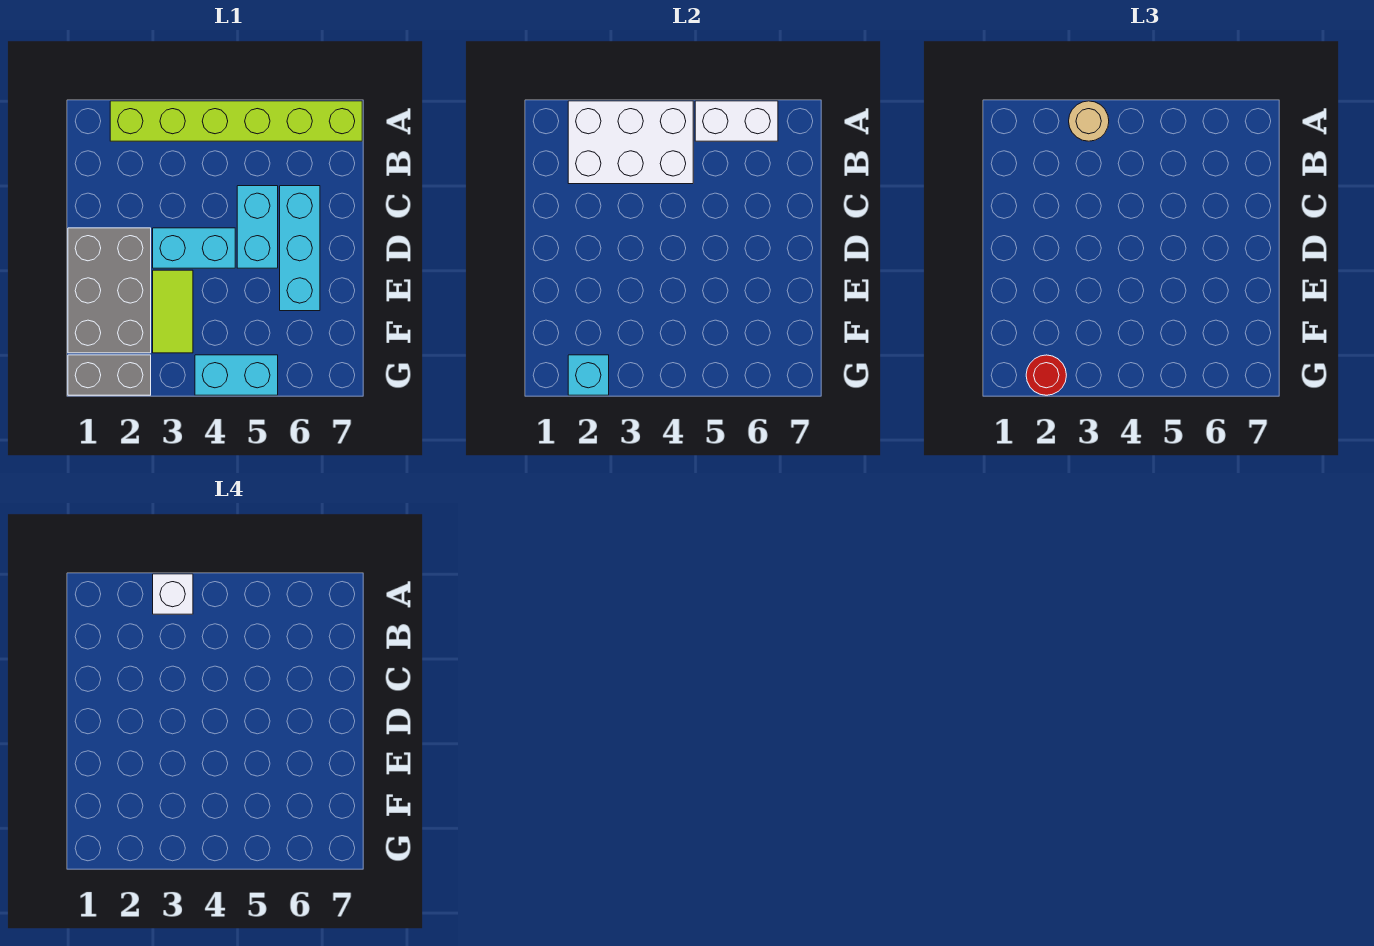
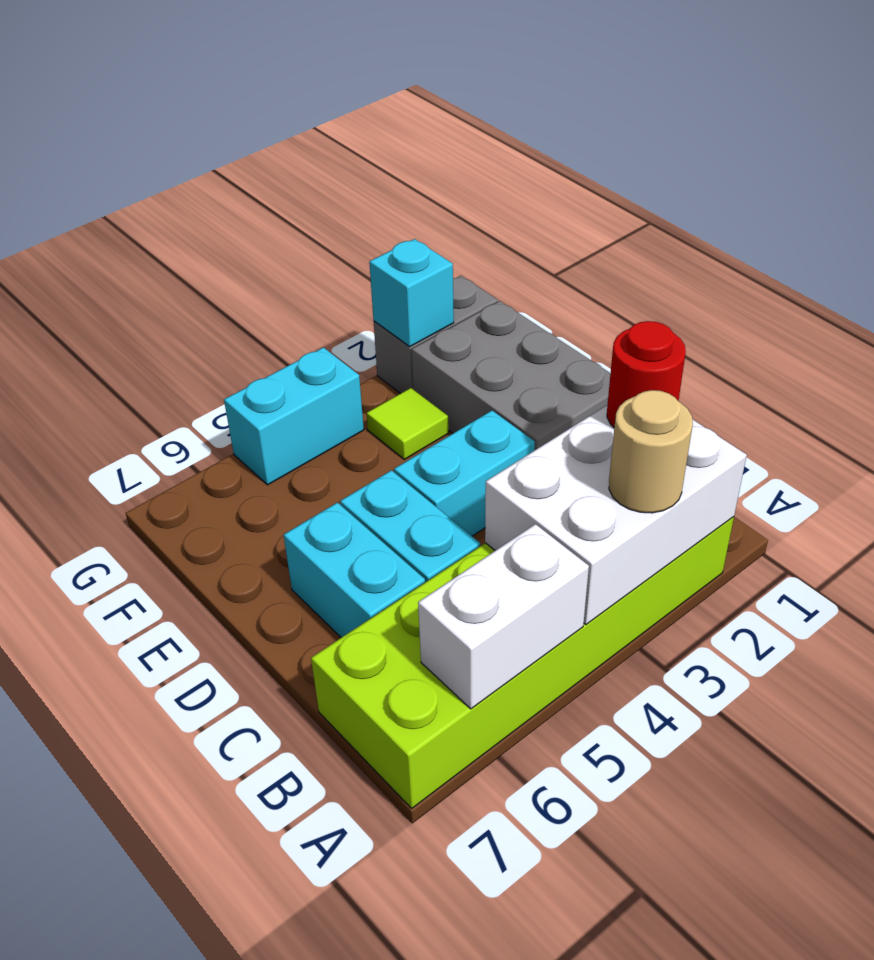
lime 1x6 brick [110,101,362,141] -> lime 2x6 brick [311,517,734,808]
white 1x1 brick [153,574,193,614] -> none
cyan 1x3 brick [280,186,320,311] -> cyan 1x2 brick [284,502,425,638]
lime 1x2 tile [153,270,193,353] -> lime 1x1 tile [366,388,449,459]
red 1x1 round brick [1026,355,1066,395] -> red 1x1 round brick moved to [607,321,686,427]

